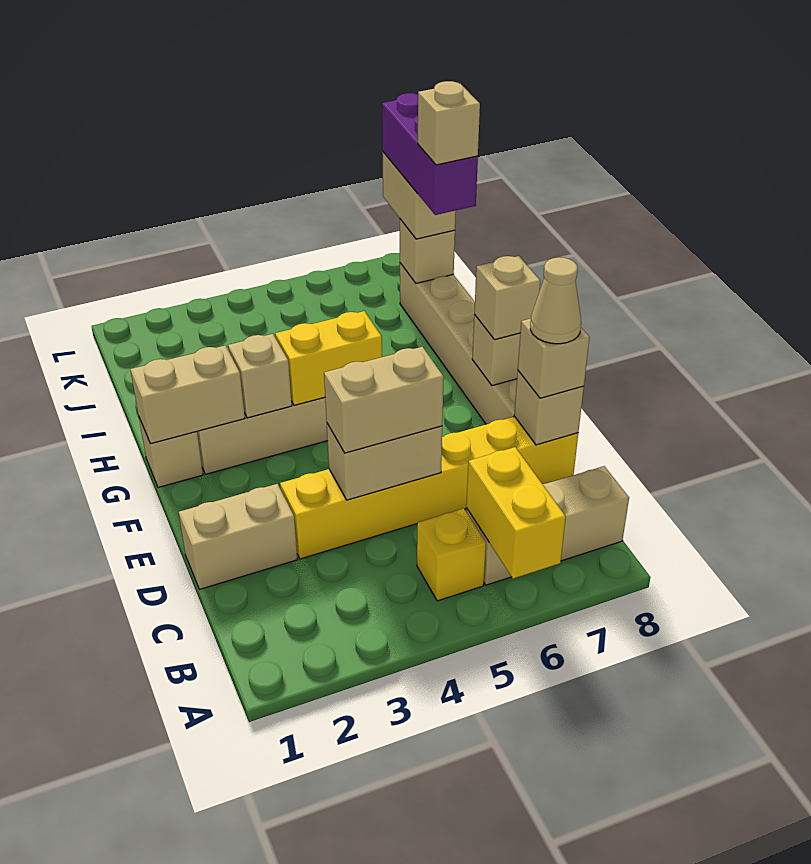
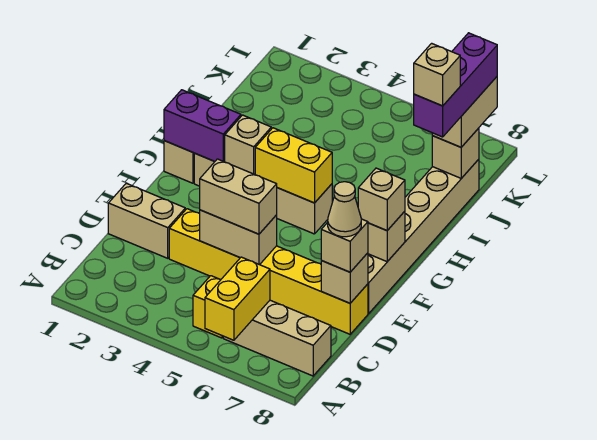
tan 1x2 brick [130,346,245,444] -> purple 1x2 brick [164,90,241,162]

